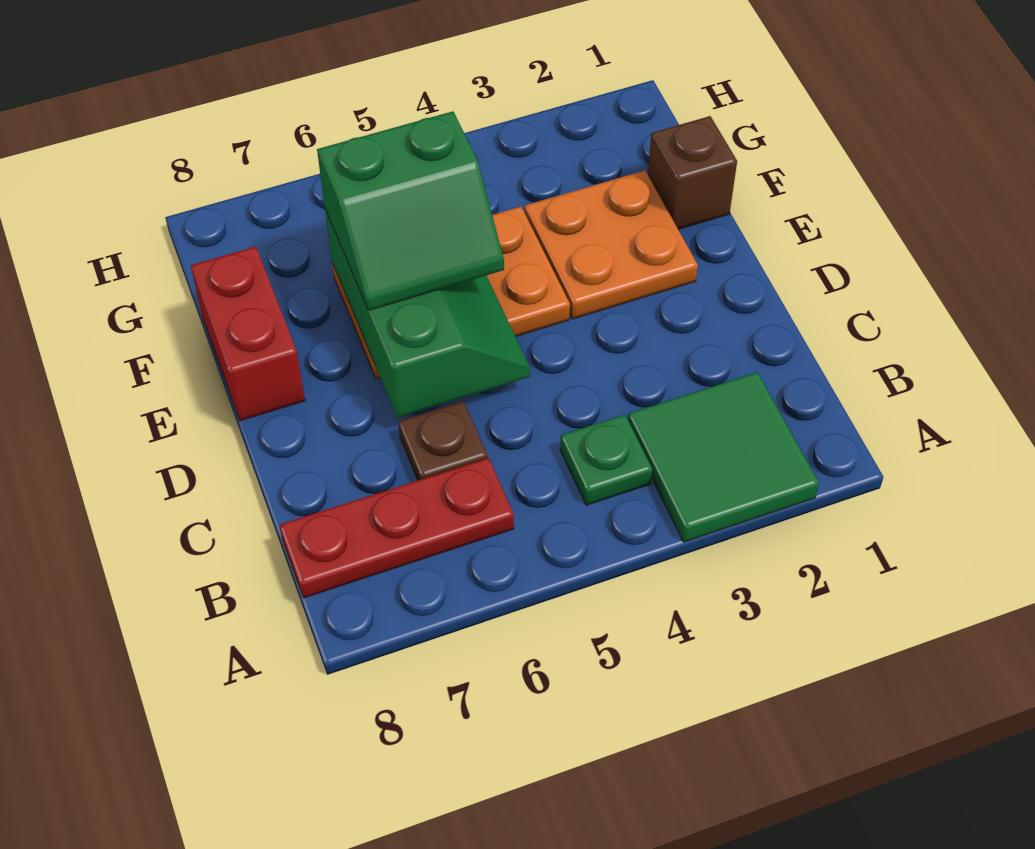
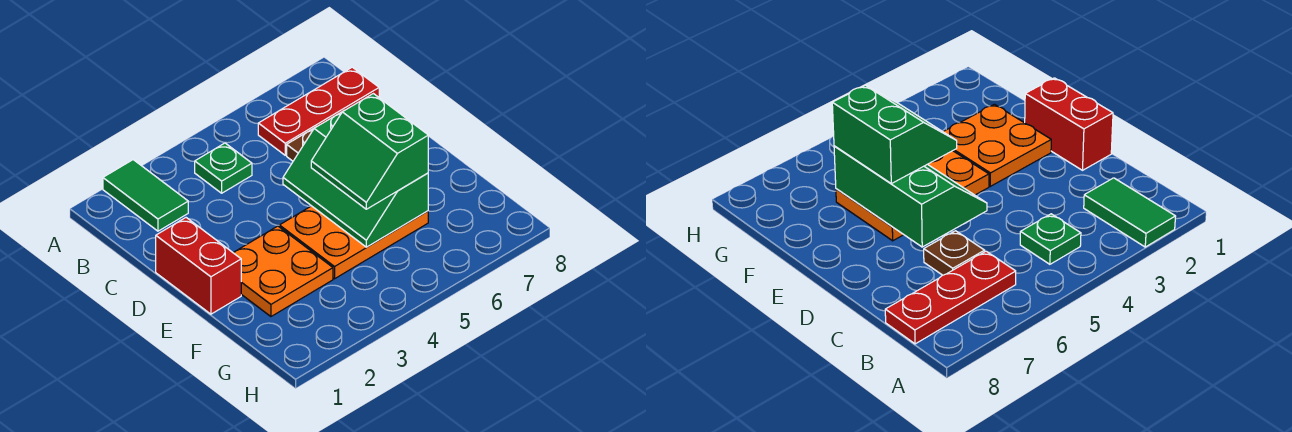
green 2x2 tile [628,372,819,542] -> green 1x2 tile [103,160,188,231]
green 2x2 slope [317,111,504,310] -> green 2x2 slope turned to [311,94,428,209]
red 1x2 brick [191,246,305,421] -> red 1x2 brick moved to [156,218,241,314]
brown 1x1 brick [648,116,737,229] -> none

